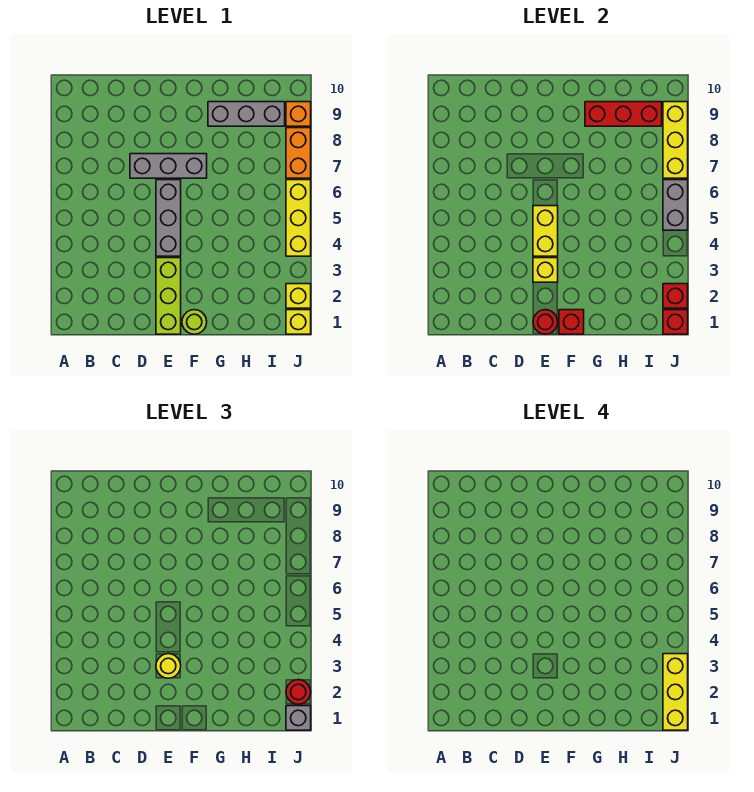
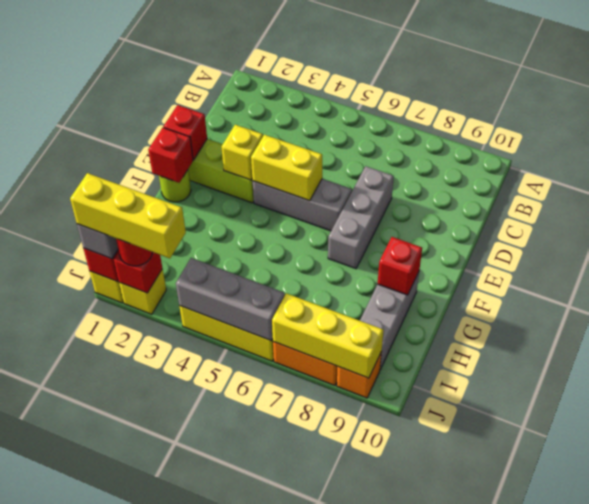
red 1x1 round brick [533,310,558,334] -> red 1x1 brick [163,105,207,160]
yellow 1x1 round brick [156,654,181,678] -> none
red 1x3 brick [585,102,662,126] -> red 1x1 brick [378,237,422,295]
grey 1x2 brick [663,180,688,230] -> grey 1x3 brick [176,258,285,341]

